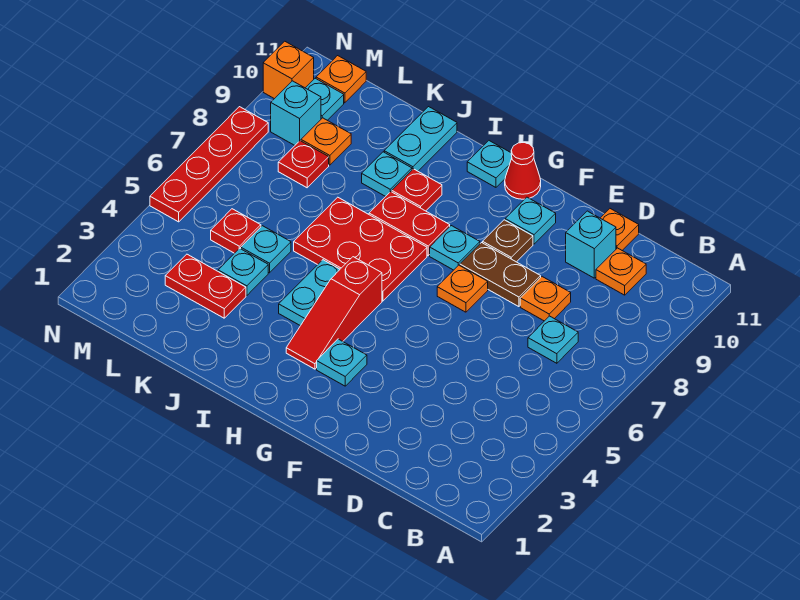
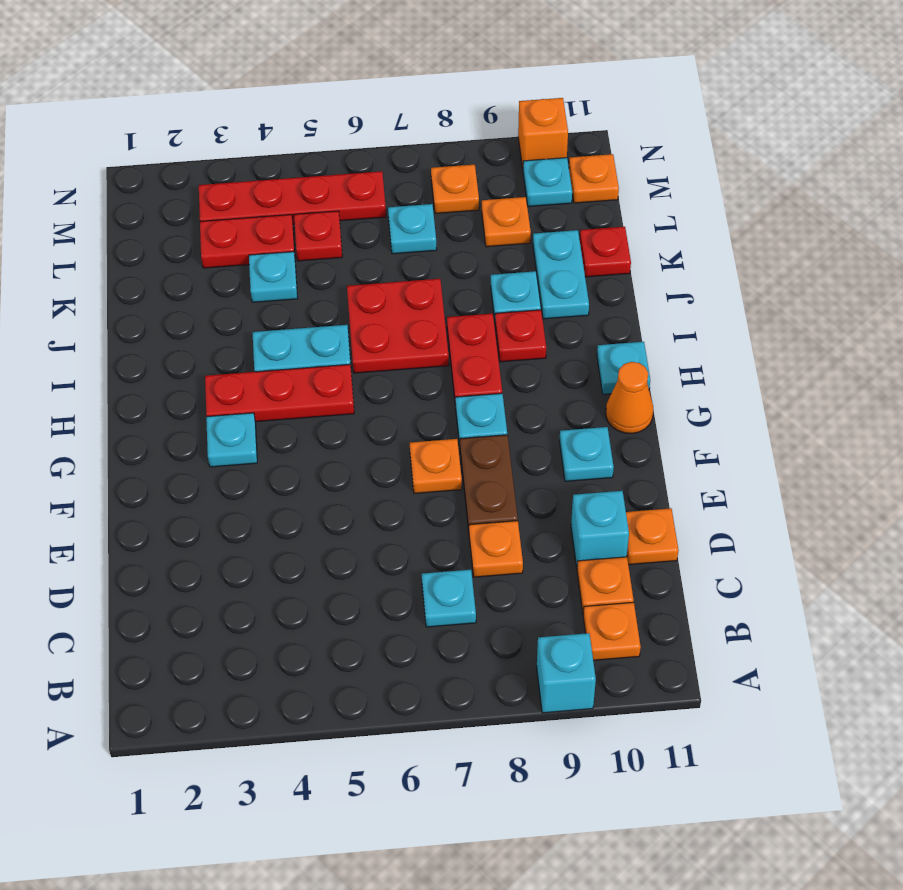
none -> orange 1x1 plate [583,602,641,660]
brown 1x1 plate [483,220,533,262] -> none
red 1x1 cone [505,143,541,199] -> orange 1x1 cone [606,362,653,433]
red 1x3 slope [286,257,382,369] -> red 1x3 plate [205,364,354,422]
red 2x3 plate [294,197,427,301] -> red 2x2 plate [347,279,449,373]
cyan 1x2 plate [384,107,457,171] -> cyan 1x2 plate turned to [533,230,589,319]
red 1x2 plate [165,254,246,318] -> red 1x2 plate turned to [200,215,295,268]
cyan 1x1 plate [241,226,291,273] -> cyan 1x1 plate moved to [388,204,437,254]
red 1x1 plate [278,141,329,188] -> red 1x1 plate moved to [580,227,631,277]
none -> orange 1x1 plate [431,165,479,214]
cyan 1x1 brick [271,81,321,145] -> cyan 1x1 brick moved to [537,633,596,713]
red 1x4 plate [150,107,268,222] -> red 1x4 plate moved to [199,171,386,224]

